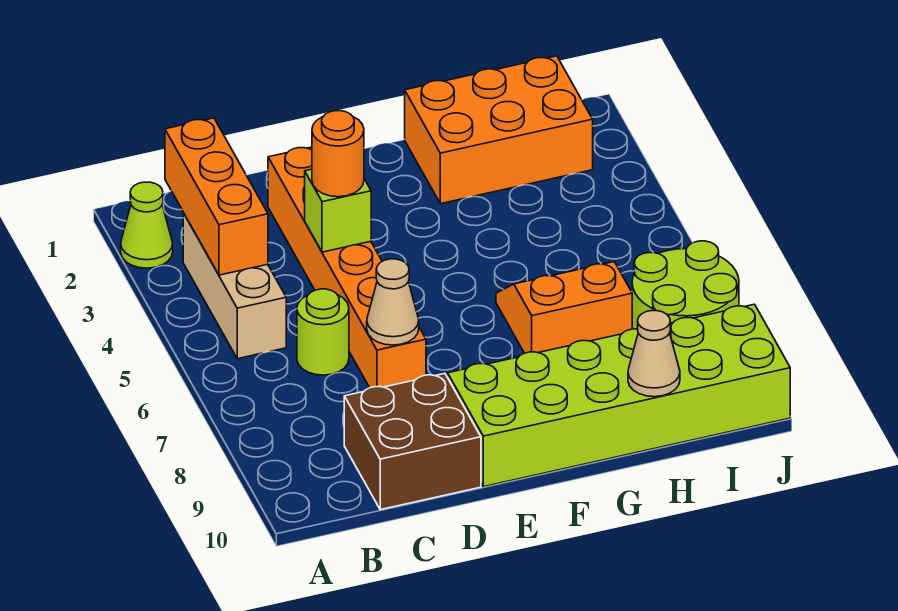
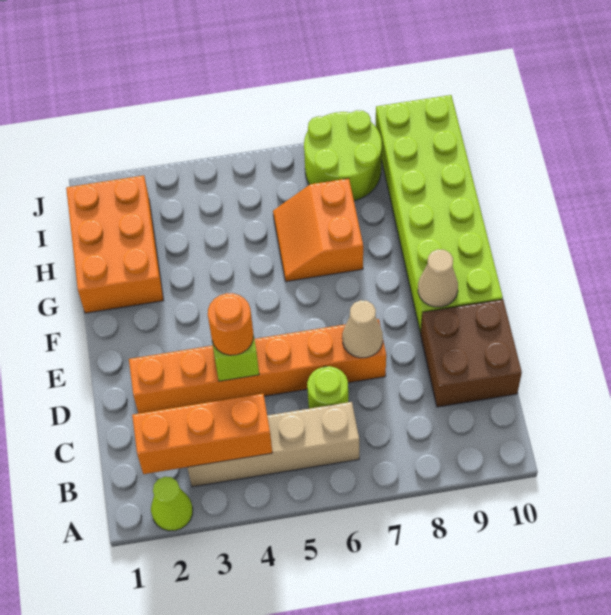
tan 1x3 brick [183,213,286,359] -> tan 1x4 brick [187,402,359,487]
tan 1x1 cone [628,311,680,397] -> tan 1x1 cone moved to [418,249,458,307]

